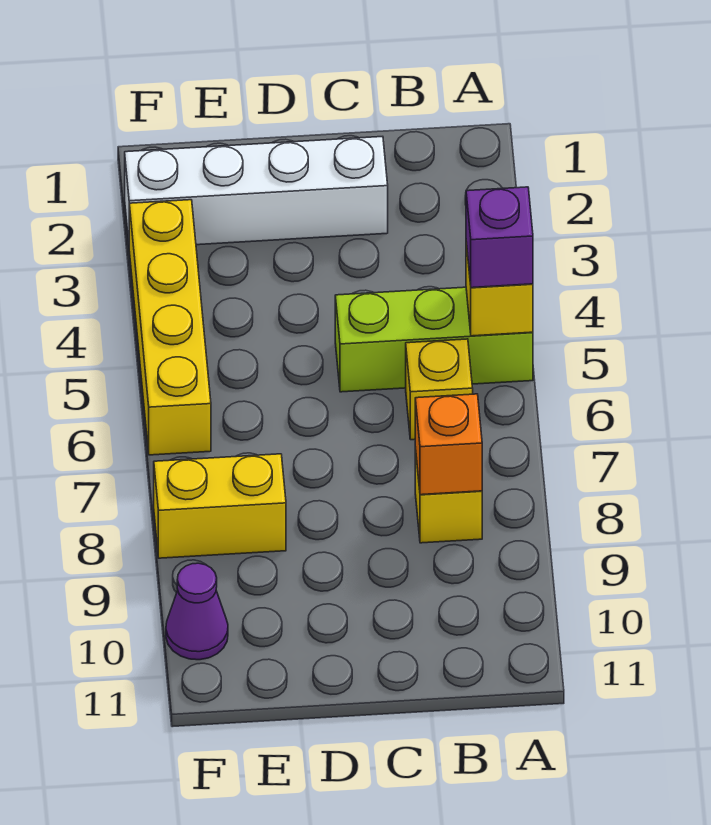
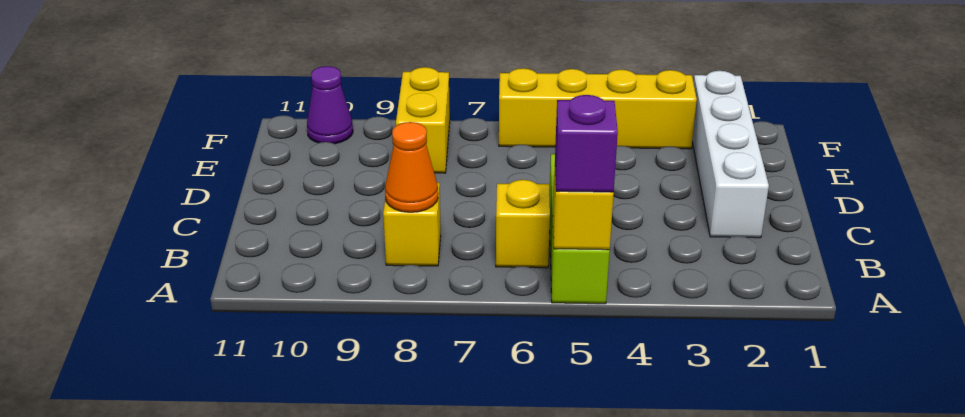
orange 1x1 brick [415,394,482,495] -> orange 1x1 cone [385,122,438,212]

